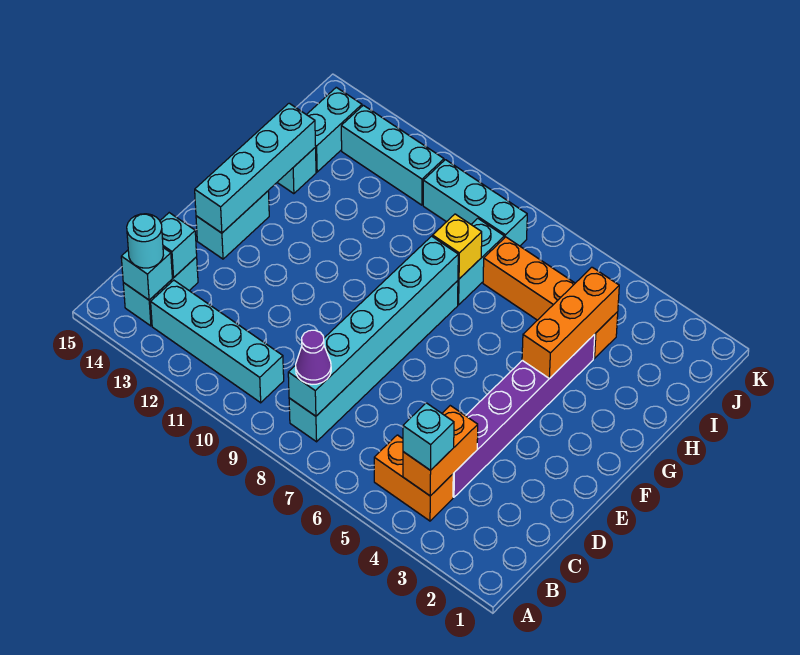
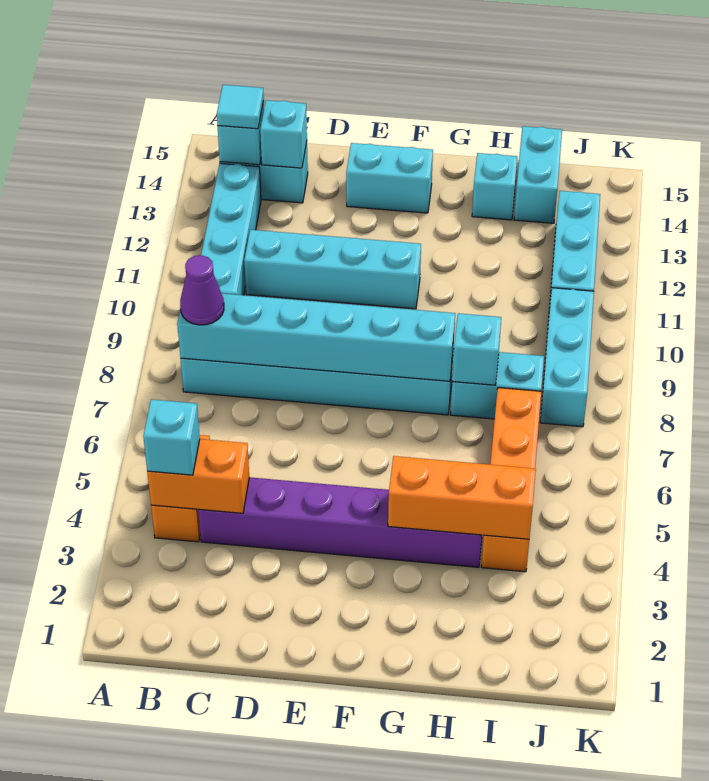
cyan 1x1 round brick [127,214,163,268] -> cyan 1x1 tile [217,85,264,129]
cyan 1x4 brick [195,103,316,233] -> cyan 1x4 brick moved to [244,230,421,309]
yellow 1x1 brick [433,214,482,279] -> cyan 1x1 brick [452,313,501,385]
cyan 1x2 brick [307,87,362,172] -> cyan 1x2 brick turned to [514,126,562,223]

